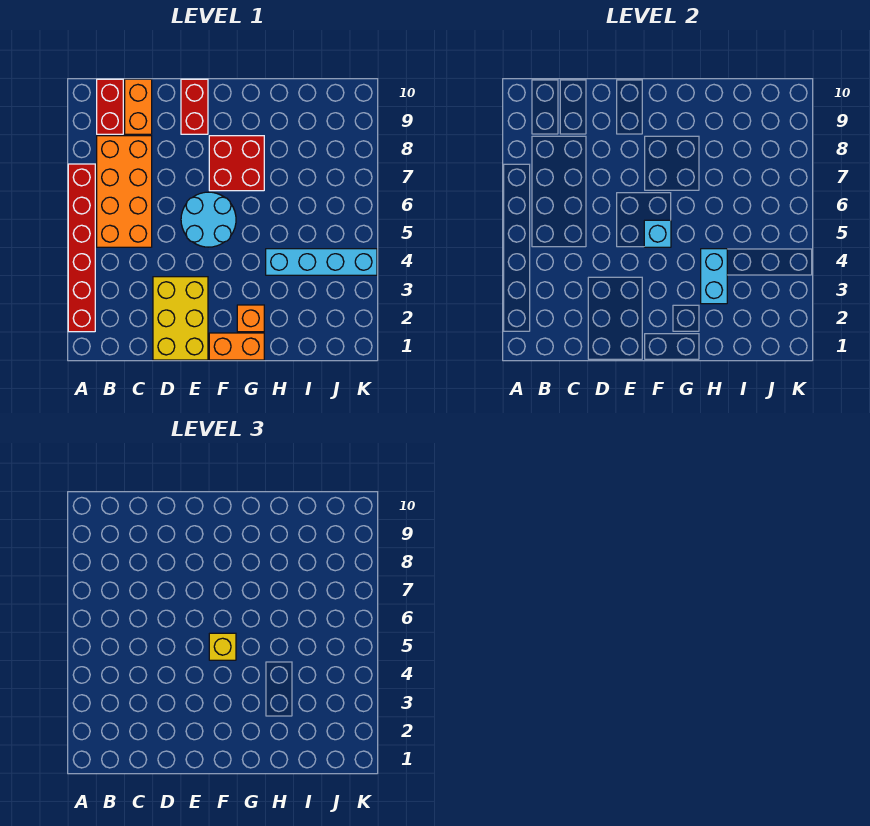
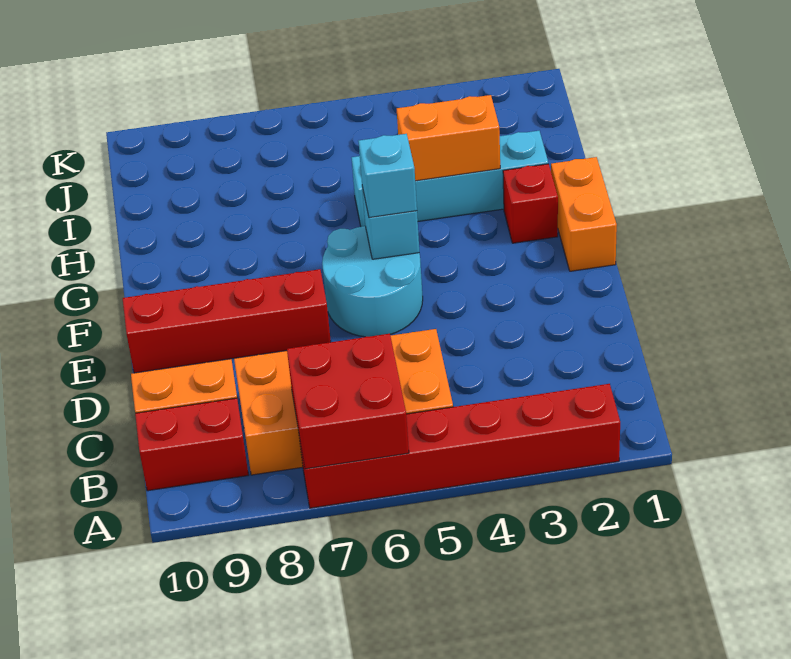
yellow 2x3 brick [153,277,208,360] -> none
red 1x2 brick [181,79,208,134] -> red 1x4 brick [123,269,331,373]
yellow 1x1 brick [209,633,236,660] -> cyan 1x1 brick [359,134,417,218]
red 2x2 brick [209,136,264,191] -> red 2x2 brick moved to [287,334,409,469]
orange 1x1 brick [237,305,264,332] -> red 1x1 brick [503,164,558,243]
cyan 1x2 brick [701,249,727,304] -> orange 1x2 brick [397,95,500,181]
cyan 1x4 brick [266,249,377,275] -> cyan 1x4 brick turned to [352,131,548,227]

